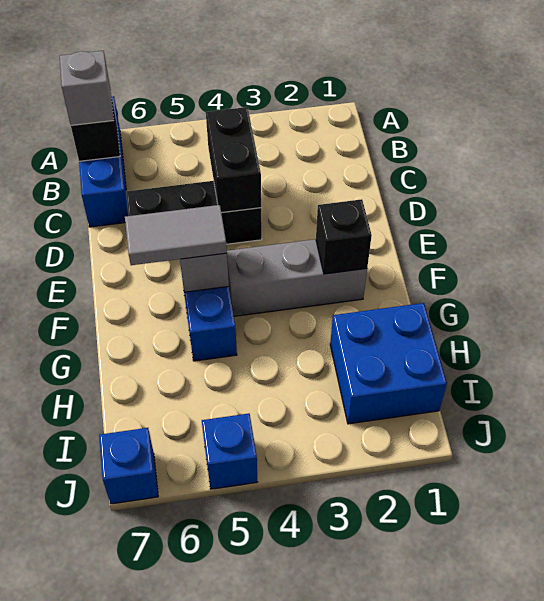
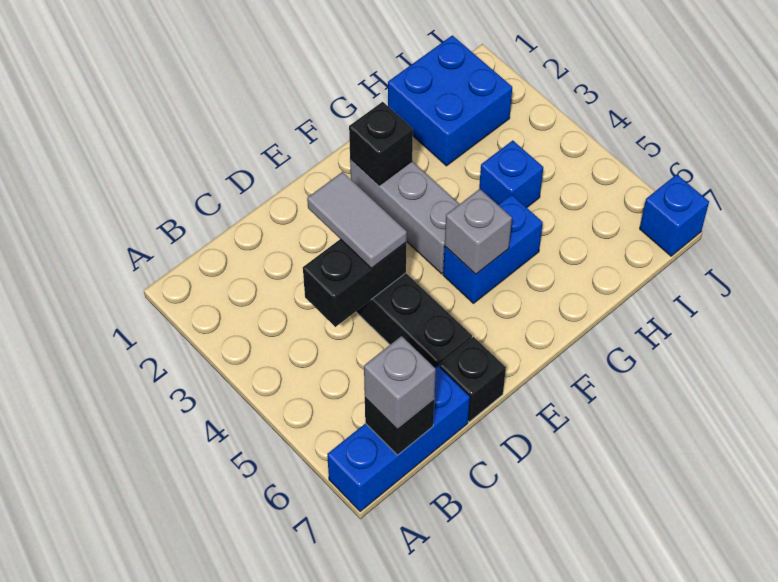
none -> black 1x1 brick [439,337,506,422]
grey 1x2 tile [125,205,227,265] -> grey 1x2 tile moved to [307,172,407,268]
blue 1x1 brick [202,414,257,489] -> blue 1x1 brick moved to [479,140,543,208]

